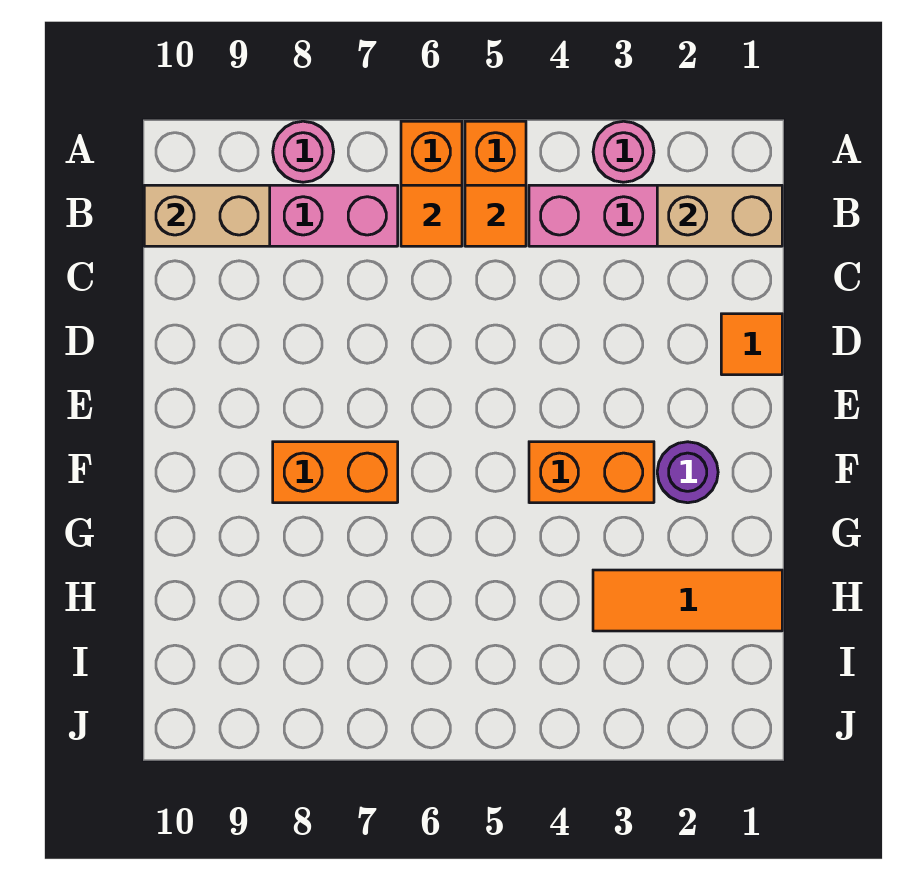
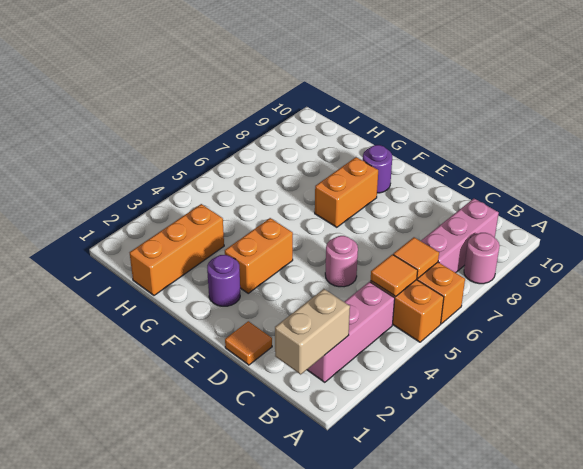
pink 1x1 round brick [593,121,654,182] -> pink 1x1 round brick moved to [325,236,358,287]
tan 1x2 brick [144,185,270,246] -> none
none -> purple 1x1 round brick [363,145,392,193]
orange 1x3 tile [593,570,782,631] -> orange 1x3 brick [130,204,224,295]

